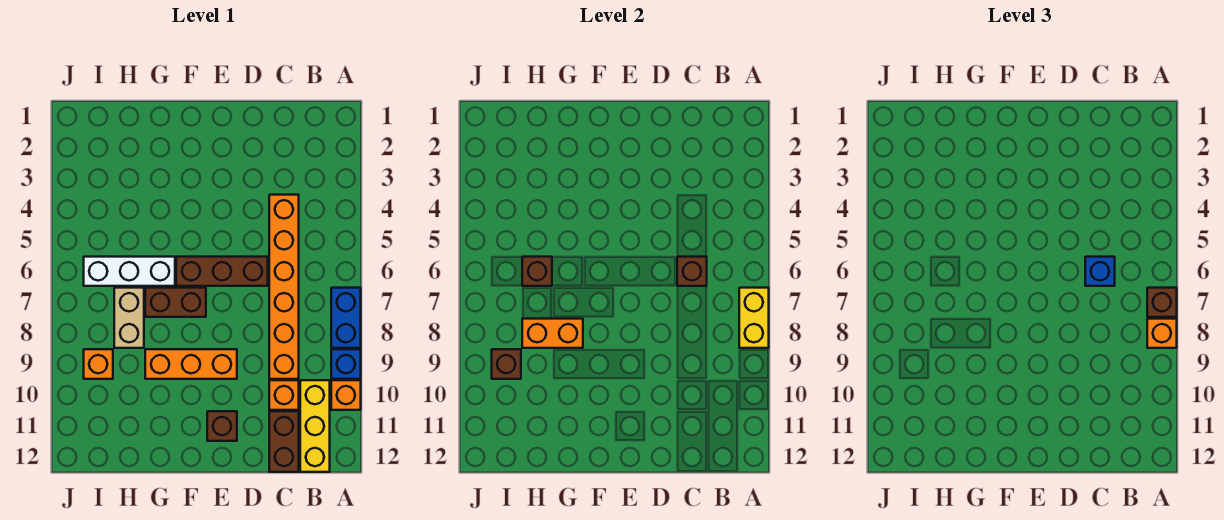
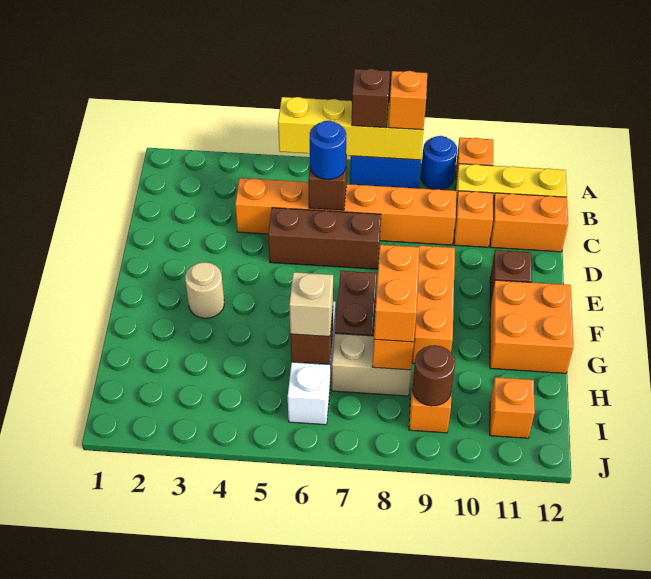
yellow 1x2 brick [739,288,769,348] -> yellow 1x4 brick [278,97,424,160]
blue 1x1 brick [331,349,361,379] -> blue 1x1 round brick [421,136,457,190]
blue 1x1 brick [1085,257,1115,286] -> blue 1x1 round brick [310,121,346,179]
brown 1x2 brick [269,411,299,472] -> orange 1x2 brick [490,193,568,252]
brown 1x3 brick [176,257,268,286] -> brown 1x3 brick turned to [268,208,381,269]
none -> tan 1x1 round brick [185,262,224,318]
none -> orange 2x2 brick [490,280,573,373]
none -> orange 1x2 brick [374,245,420,342]
none -> tan 1x1 brick [289,272,333,337]
brown 1x1 brick [492,349,521,379] -> brown 1x1 round brick [412,345,455,406]
none -> orange 1x1 brick [490,377,535,438]

